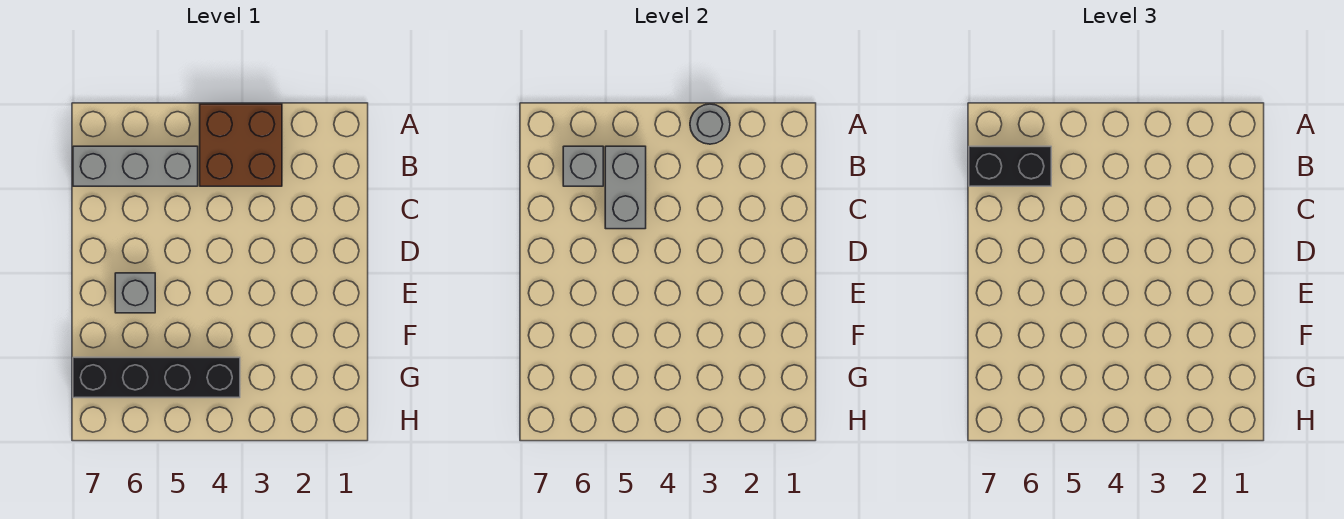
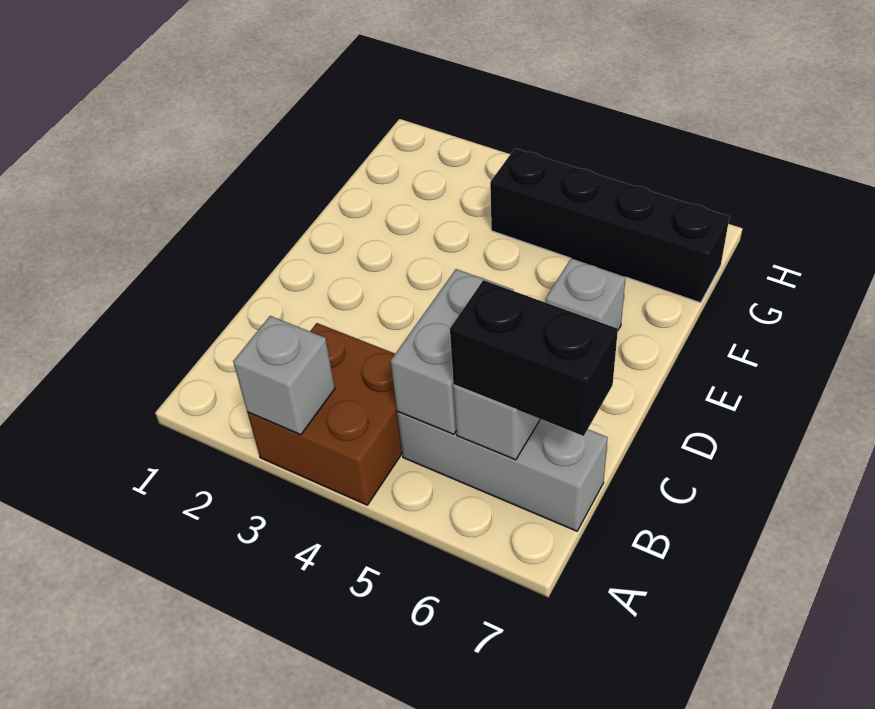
grey 1x1 round brick [690,104,730,144] -> grey 1x1 brick [233,316,335,435]

